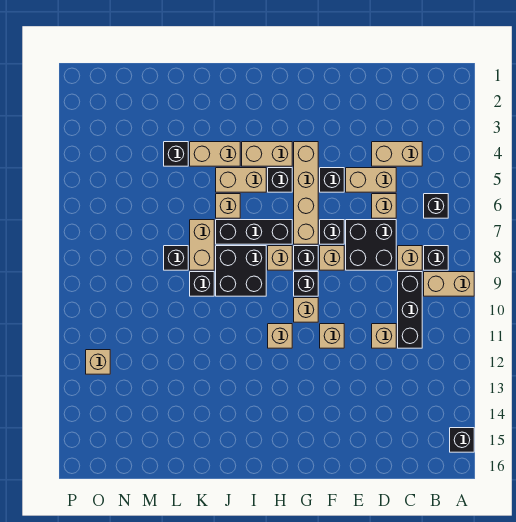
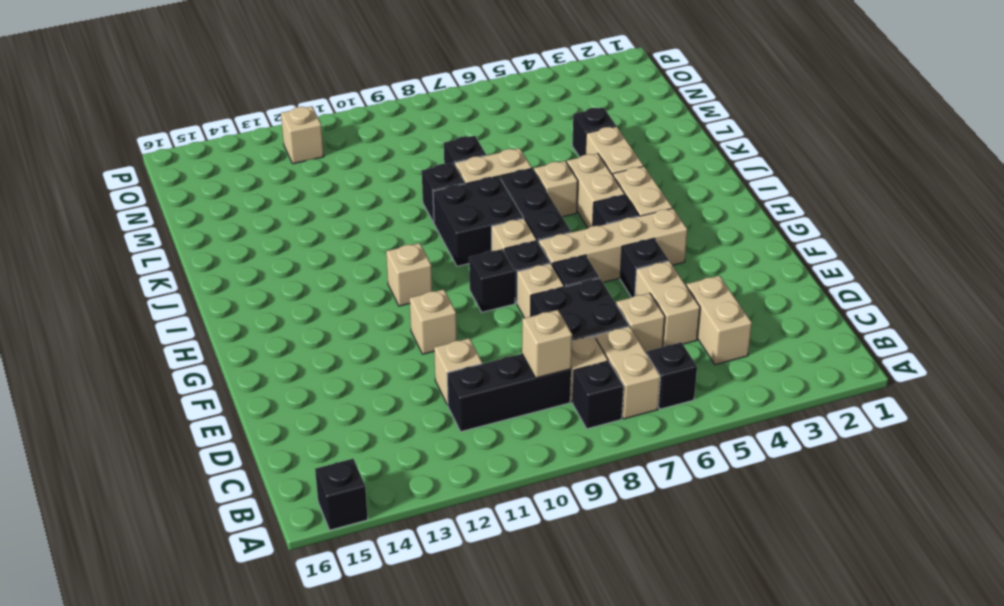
tan 1x2 brick [424,272,474,296] -> tan 1x2 brick moved to [595,326,661,419]
tan 1x1 brick [294,298,318,322] -> tan 1x1 brick moved to [522,310,572,378]

